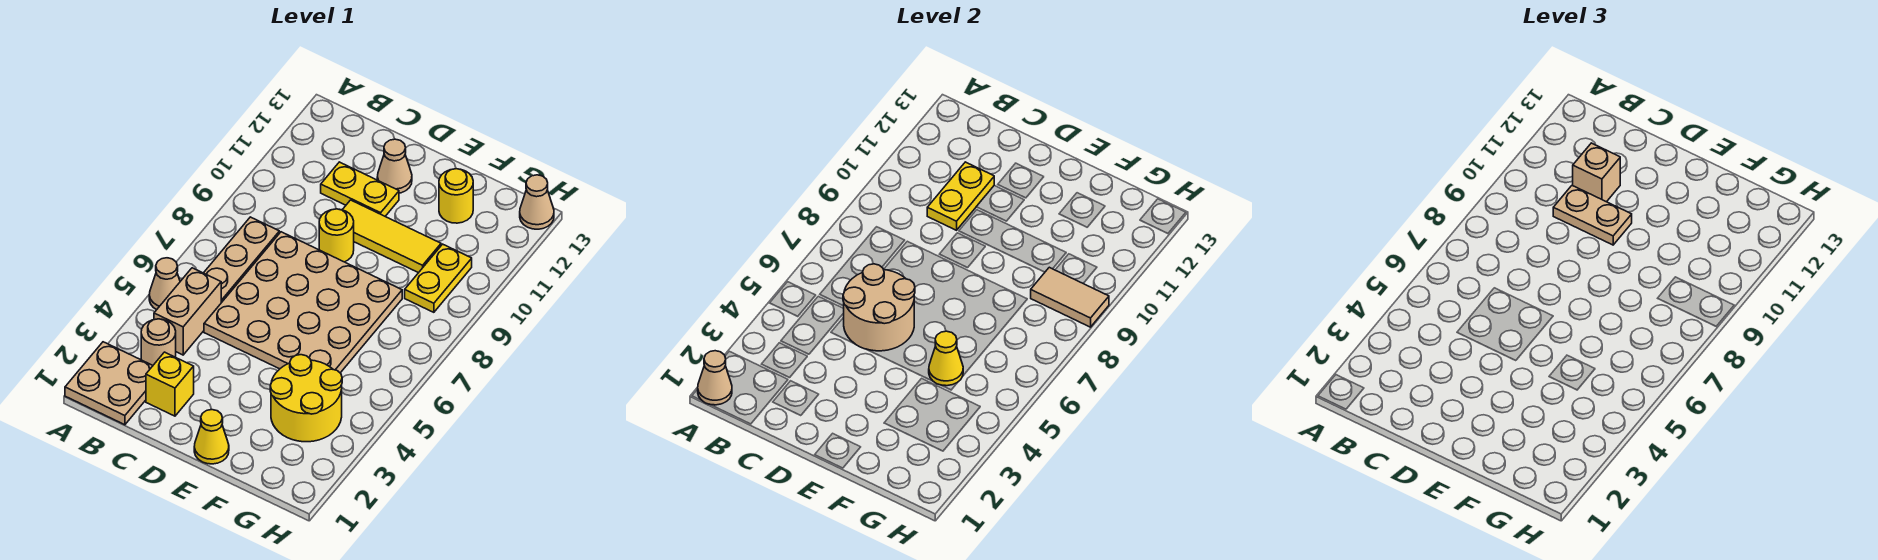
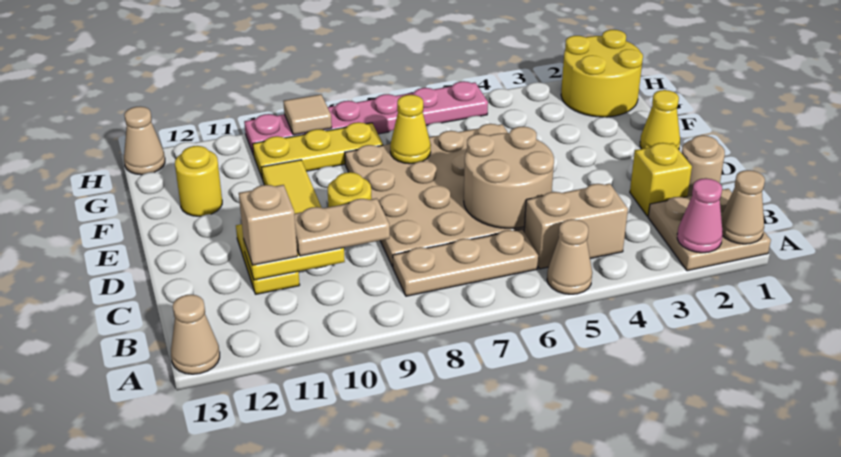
none -> pink 1x1 cone [677,178,723,253]
tan 1x1 round brick [141,319,176,365] -> tan 1x1 round brick moved to [682,135,725,197]
tan 1x2 plate [1553,185,1632,245] -> tan 1x2 plate turned to [294,198,390,256]
tan 1x1 cone [377,139,412,193] -> tan 1x1 cone moved to [171,295,220,374]
yellow 2x2 round brick [270,355,342,442] -> yellow 2x2 round brick moved to [561,30,643,117]
yellow 1x1 cone [929,331,963,386] -> yellow 1x1 cone moved to [390,95,431,164]
yellow 1x2 plate [405,244,472,312] -> yellow 1x3 plate [253,122,383,177]
tan 1x2 tile [1031,267,1109,327] -> tan 1x1 tile [284,94,332,135]
none -> pink 1x6 plate [244,81,488,155]

